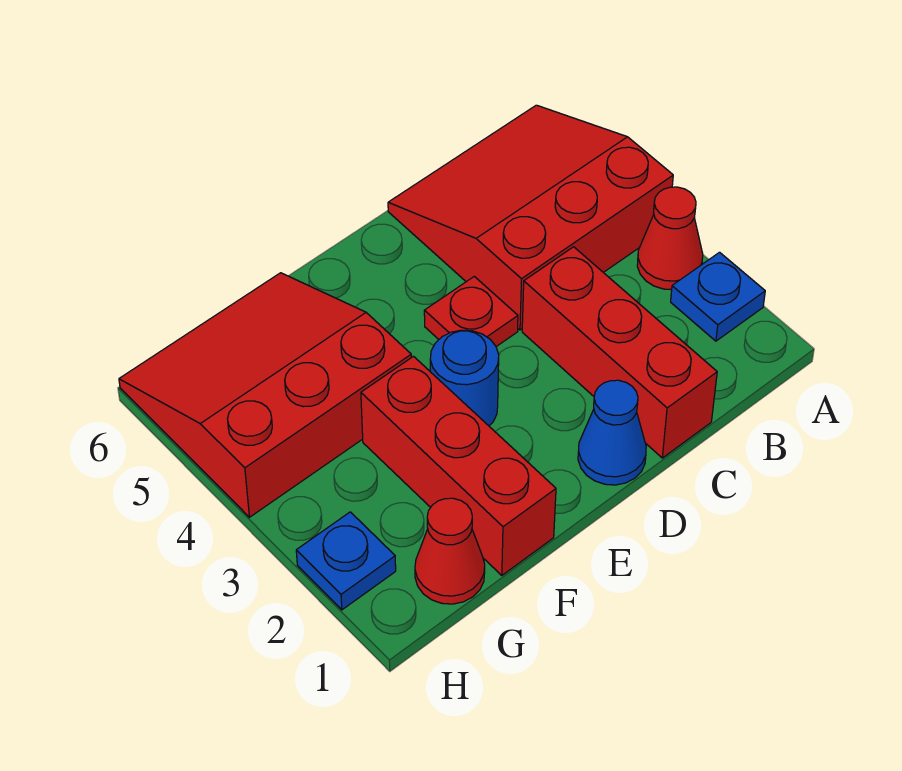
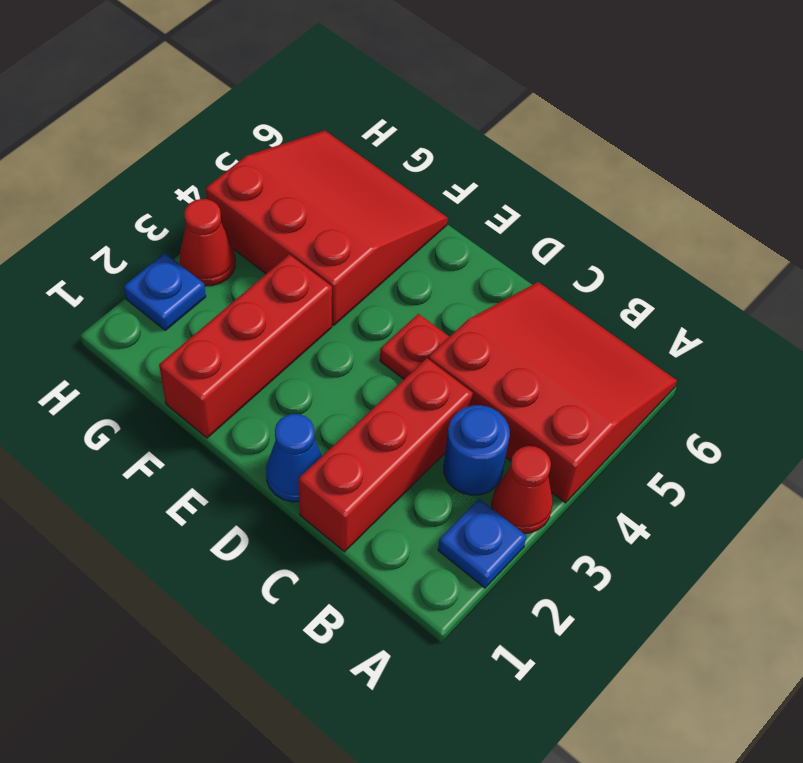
blue 1x1 round brick [430,330,499,426] -> blue 1x1 round brick moved to [444,405,510,495]
red 1x1 cone [415,498,485,604] -> red 1x1 cone moved to [180,199,235,286]

